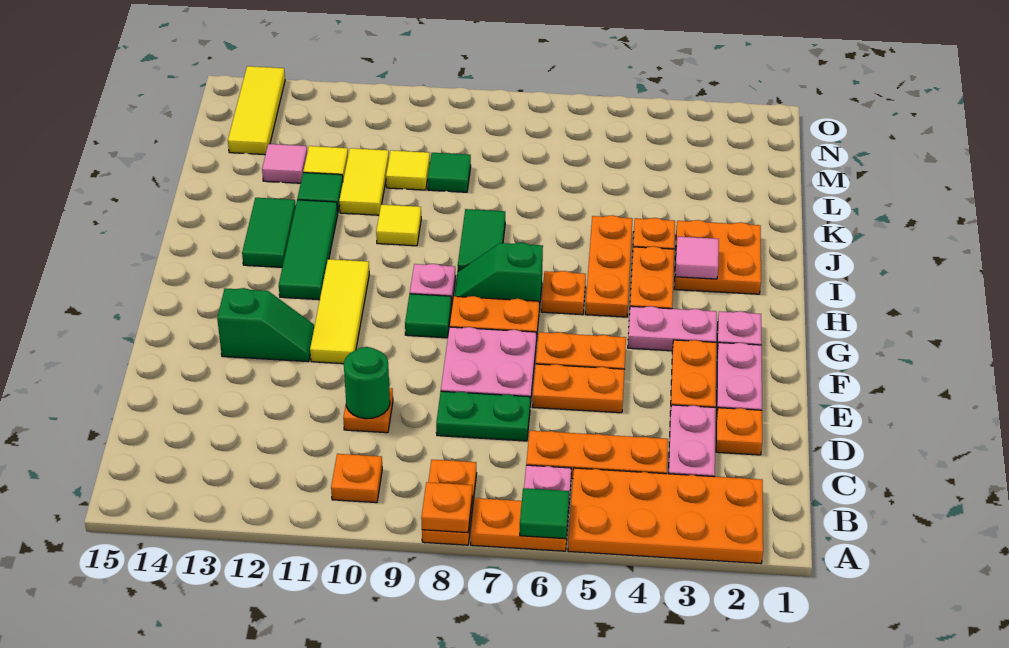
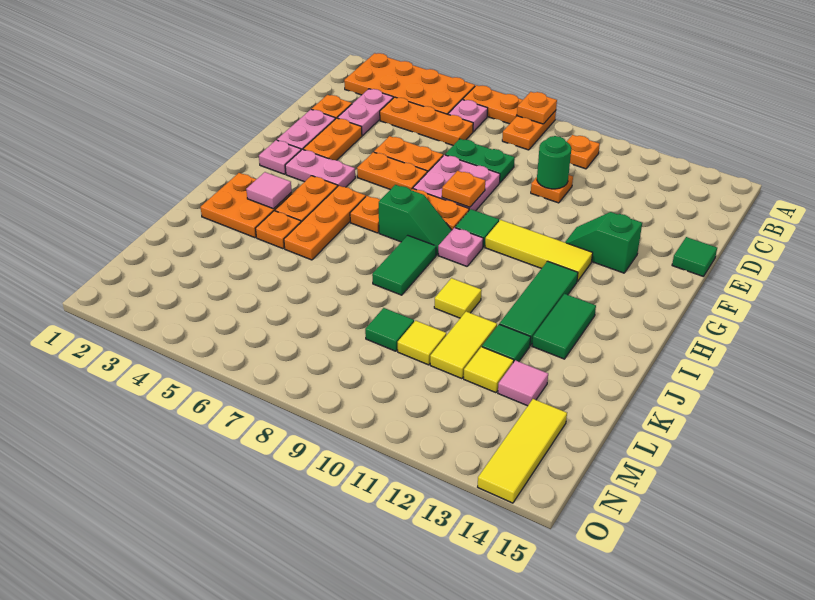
green 1x1 tile [520,488,569,539] -> green 1x1 tile moved to [672,237,717,277]
none -> orange 1x1 plate [442,171,485,207]
yellow 1x3 tile [310,259,369,364] -> yellow 1x3 tile turned to [485,220,593,282]

